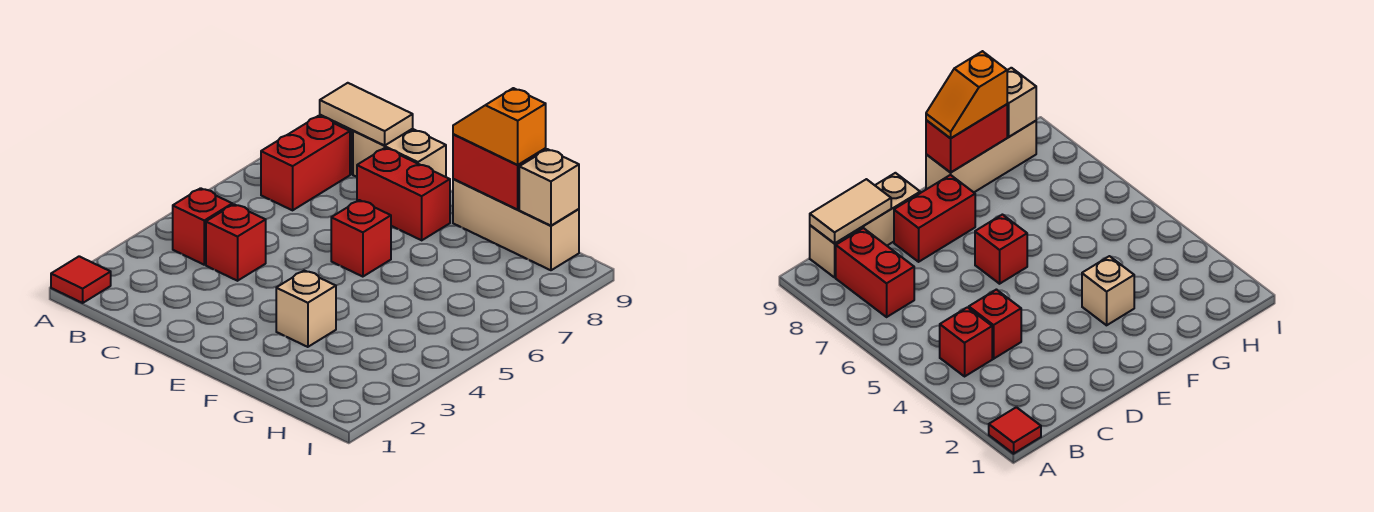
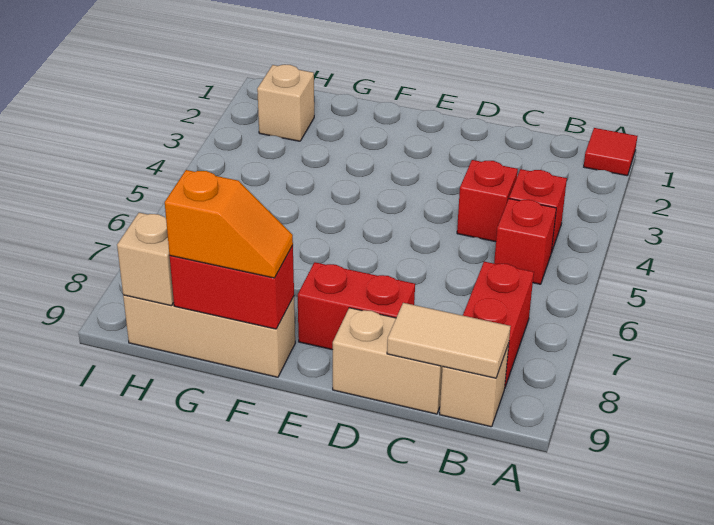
red 1x1 brick [331,200,391,277] -> red 1x1 brick moved to [494,199,556,284]
tan 1x1 brick [276,271,336,347] -> tan 1x1 brick moved to [257,65,314,141]

